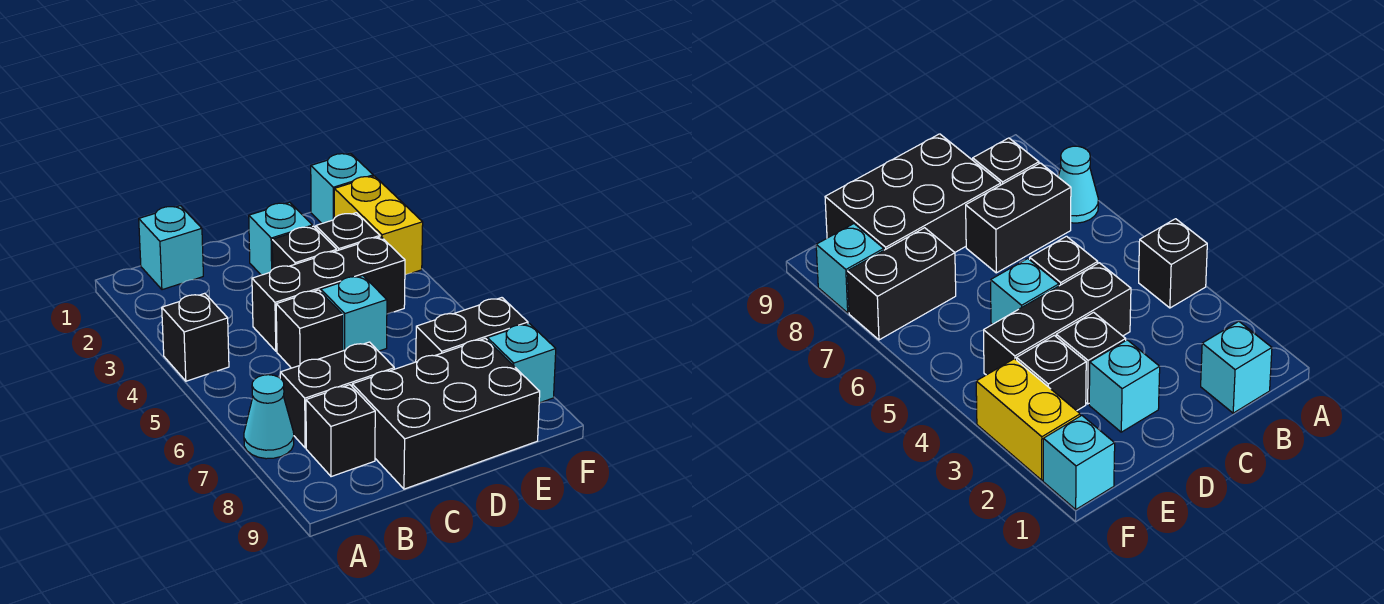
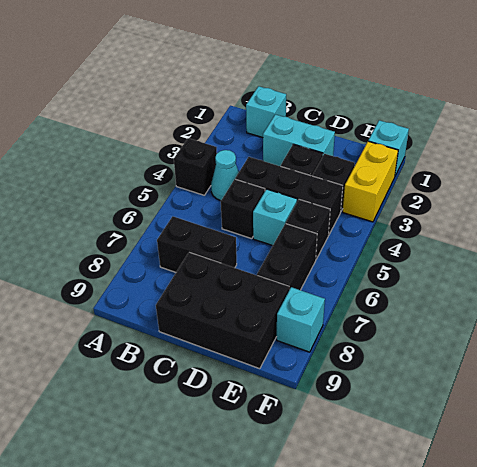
cyan 1x1 cone [244,375,294,459] -> cyan 1x1 cone moved to [211,150,239,201]
black 1x1 brick [306,385,375,477] -> black 1x1 brick moved to [286,199,330,259]
cyan 1x1 brick [249,202,312,275] -> cyan 1x2 brick [263,114,335,166]
black 1x2 brick [416,298,528,362] -> black 1x2 brick turned to [257,224,317,290]

